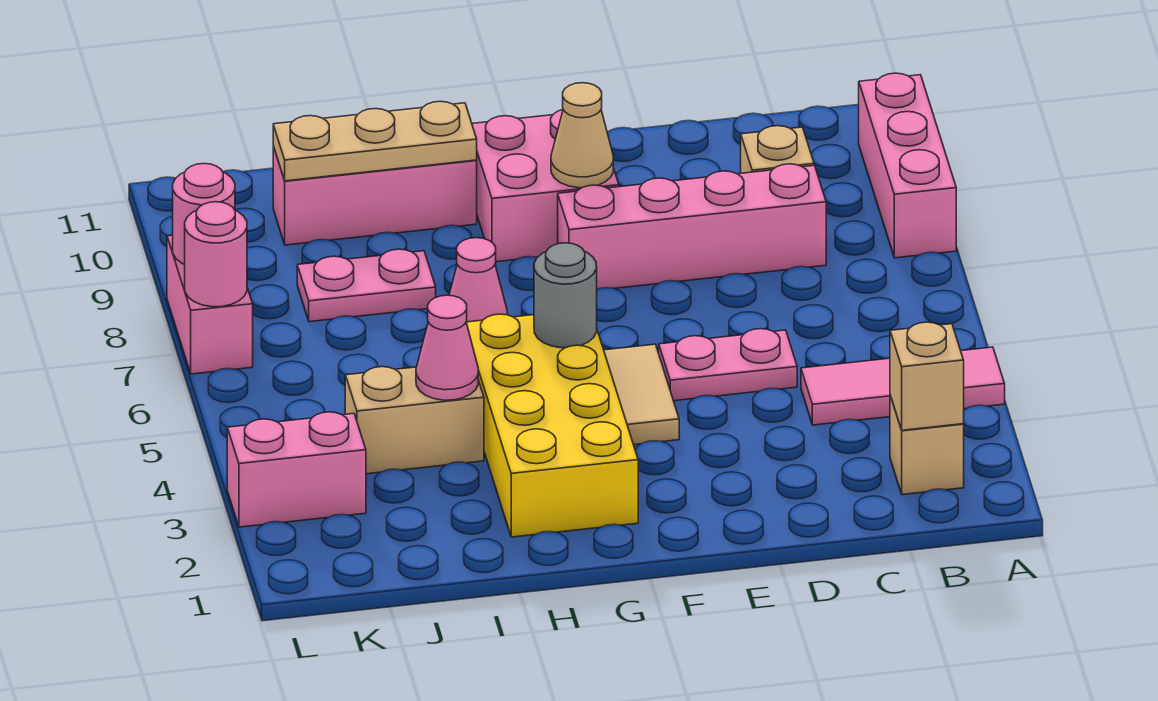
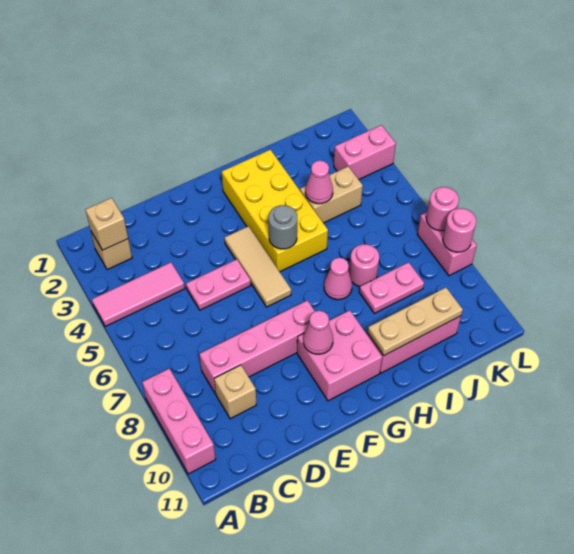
tan 1x2 tile [604,344,679,445] -> tan 1x3 tile [225,226,291,307]
tan 1x1 cone [551,83,613,188] -> pink 1x1 cone [303,311,333,354]
none -> pink 1x1 round brick [349,244,379,286]

